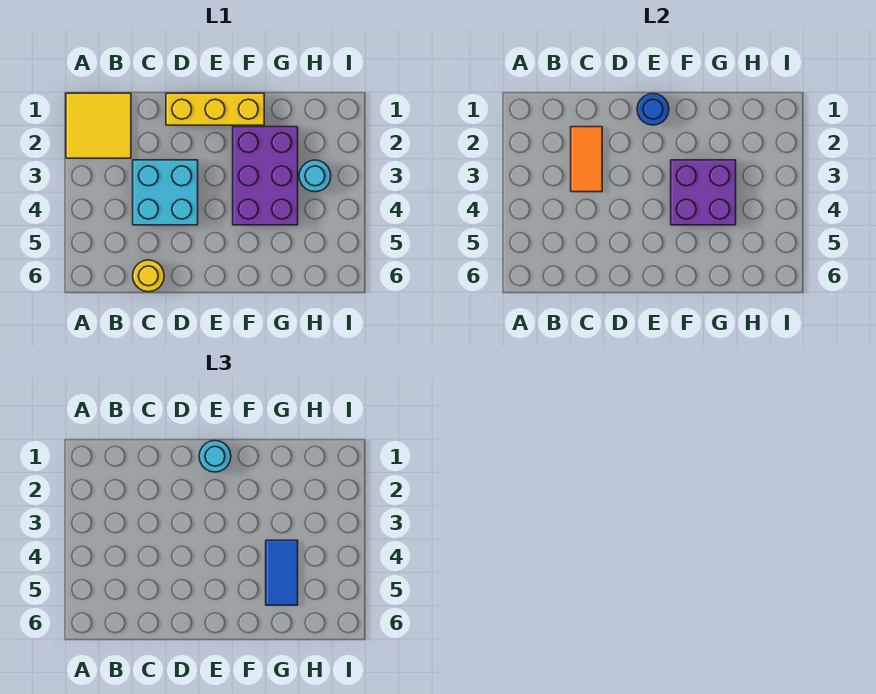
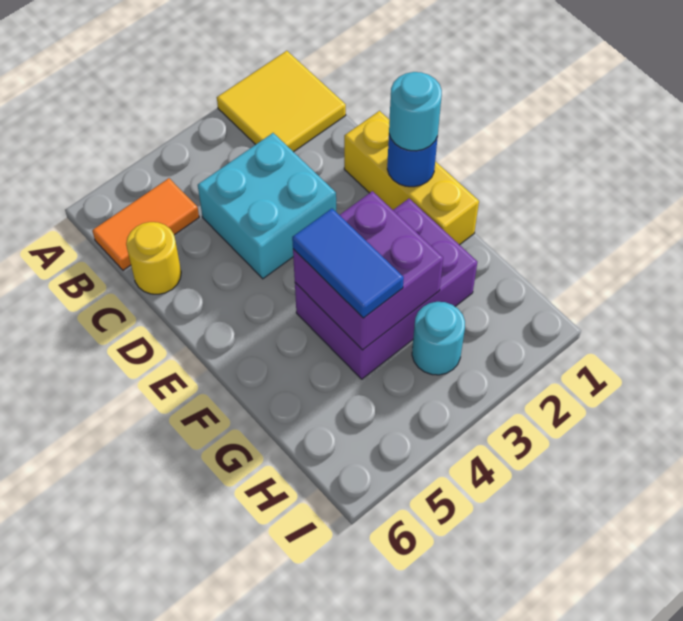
orange 1x2 tile [571,127,602,192] -> orange 1x2 tile moved to [92,178,199,270]
blue 1x2 tile [266,540,298,605] -> blue 1x2 tile turned to [292,209,404,318]

